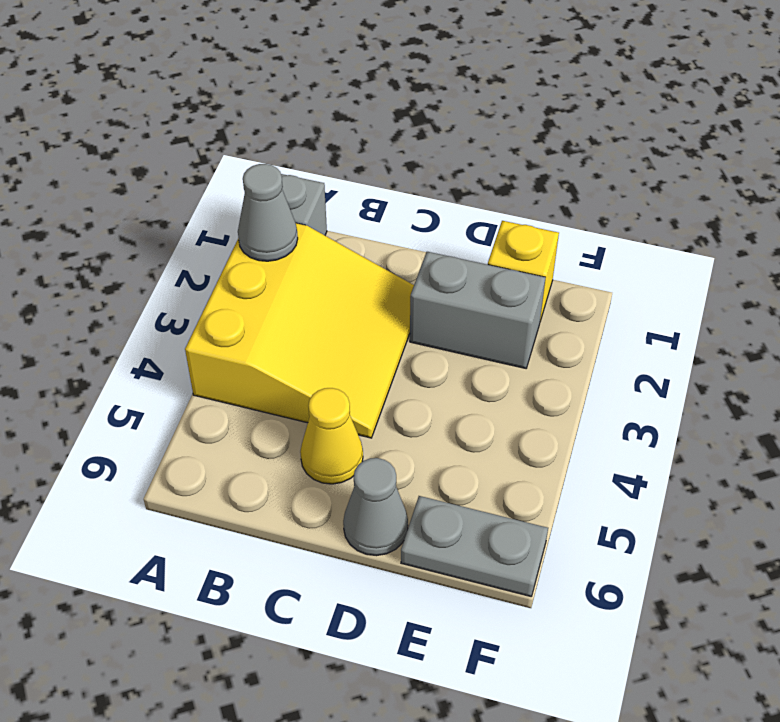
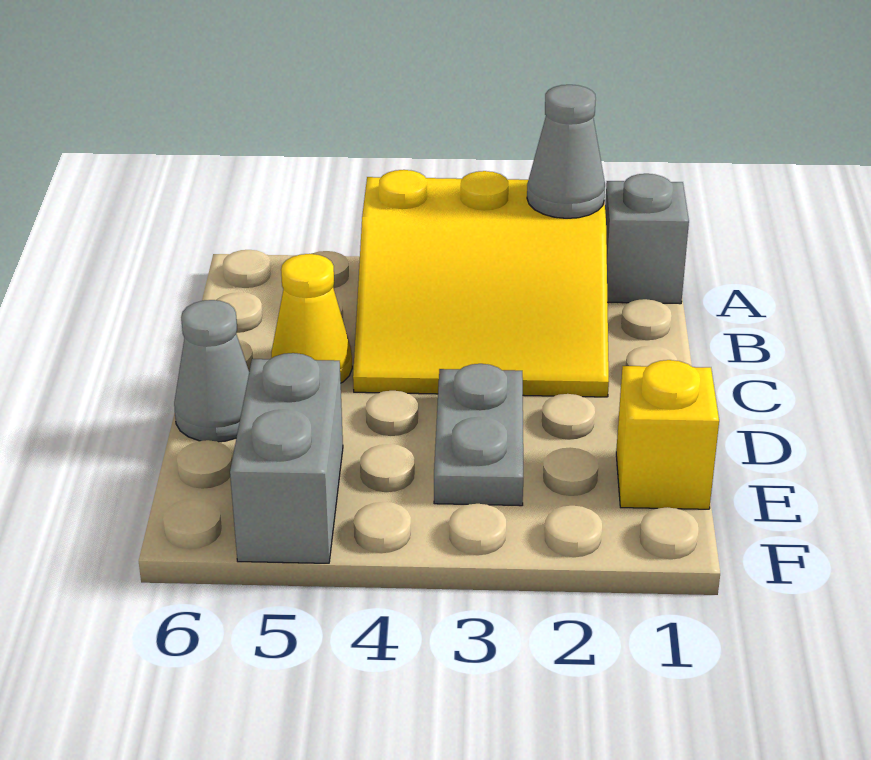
grey 1x2 brick [410,252,546,368] -> grey 1x2 brick moved to [230,353,343,563]
grey 1x2 plate [401,496,548,596] -> grey 1x2 plate moved to [434,364,523,506]

